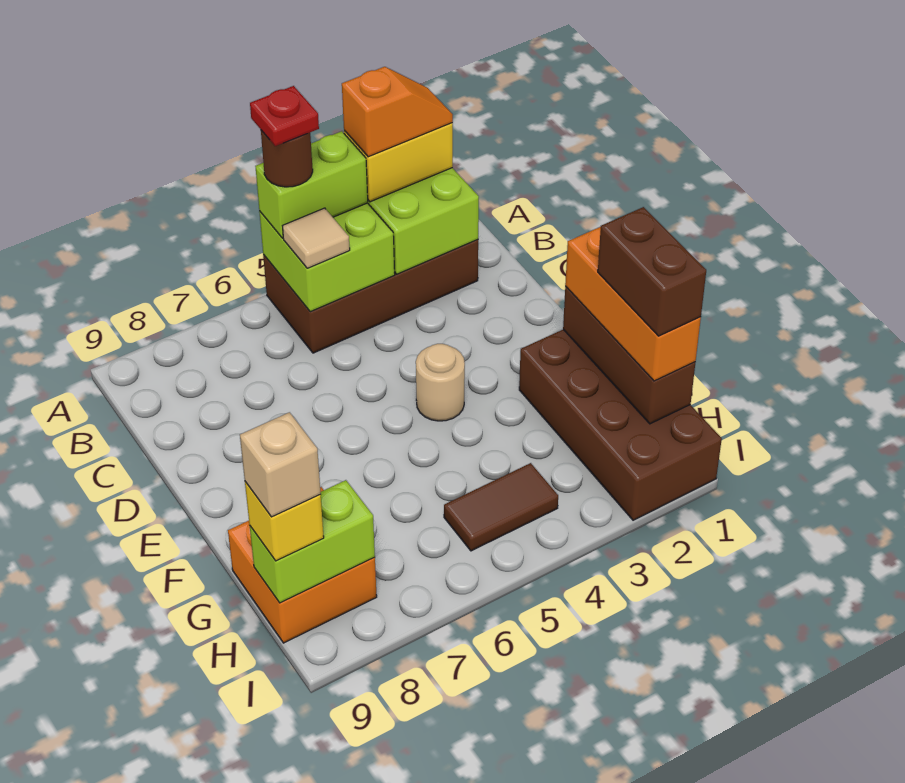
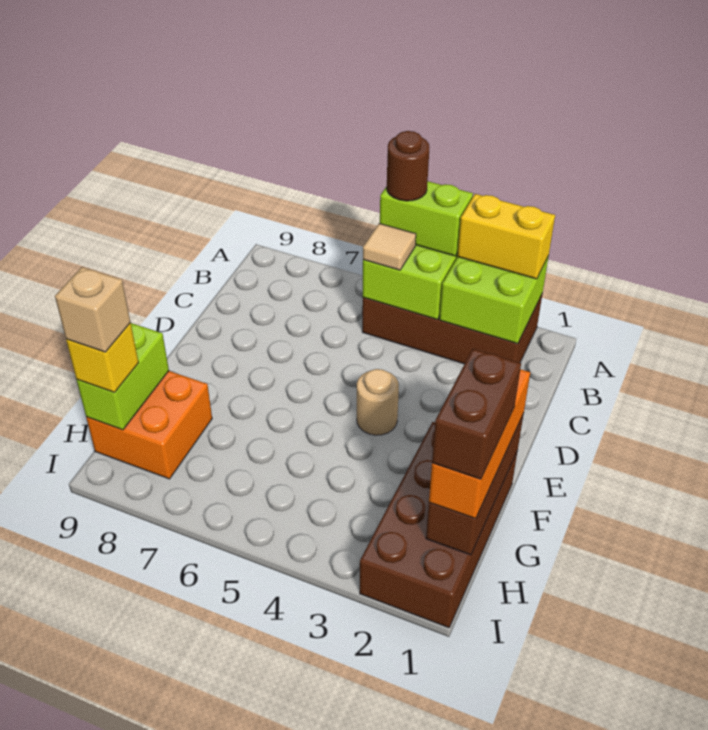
orange 1x2 slope [342,67,453,157] -> none
red 1x1 plate [250,86,319,146] -> none
brown 1x2 tile [444,463,558,551] -> none
lime 1x2 brick [250,480,375,603] -> lime 1x2 brick turned to [77,323,169,430]

